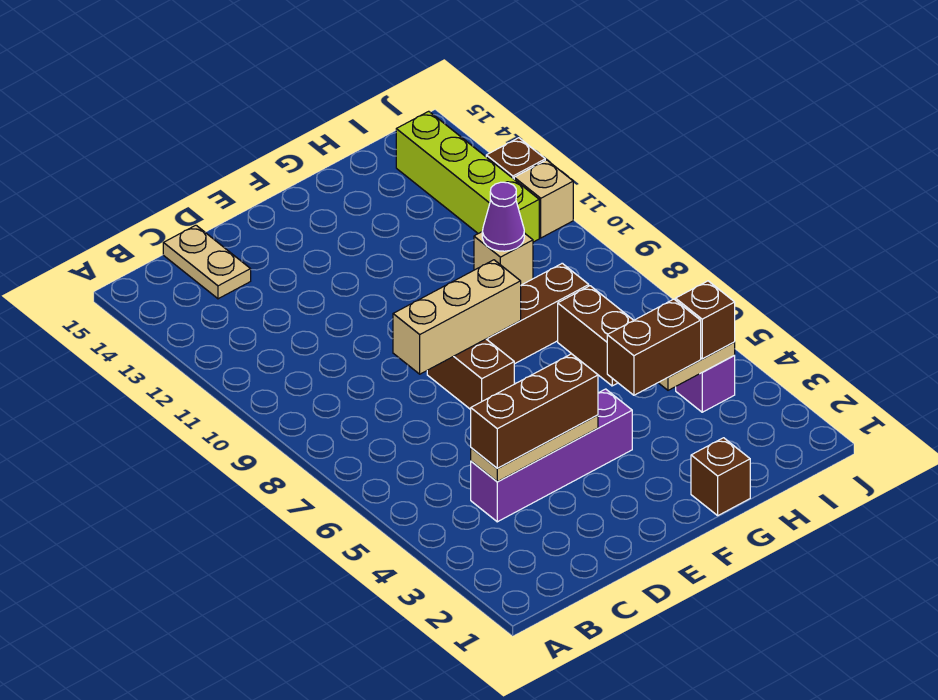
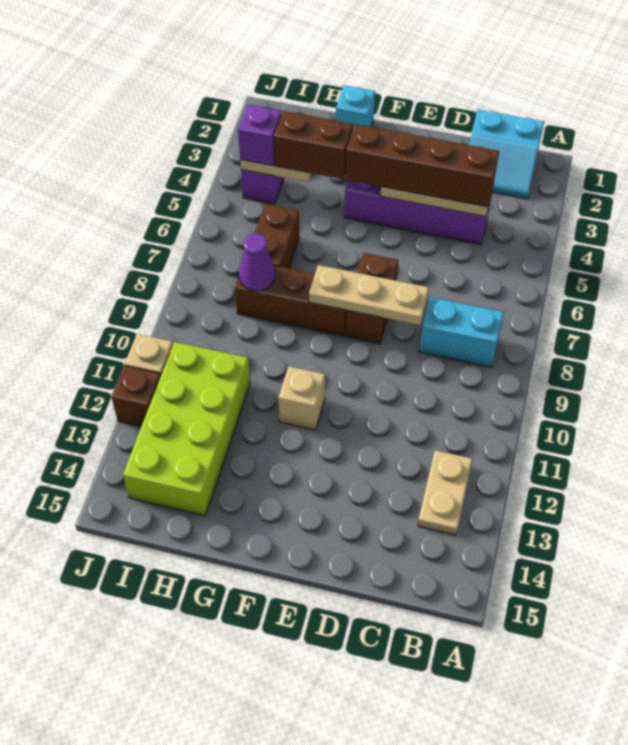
none -> cyan 2x2 slope [469,110,544,199]
none -> cyan 1x2 brick [419,297,504,367]
brown 1x3 brick [471,354,598,468] -> brown 1x4 brick [345,124,499,207]
tan 1x2 plate [163,225,251,299] -> tan 1x2 plate moved to [418,450,472,535]
tan 1x3 brick [393,260,521,374] -> tan 1x3 plate [309,265,429,325]
brown 1x1 brick [691,438,750,515] -> cyan 1x1 brick [336,85,375,128]
tan 1x1 brick [474,232,533,285] -> tan 1x1 brick moved to [278,366,325,430]
purple 1x1 cone [482,182,524,251] -> purple 1x1 cone moved to [239,234,275,291]
brown 1x1 brick [676,281,735,359] -> purple 1x1 brick [238,104,282,166]
lime 1x4 brick [396,111,539,242] -> lime 2x4 brick [123,342,250,516]

